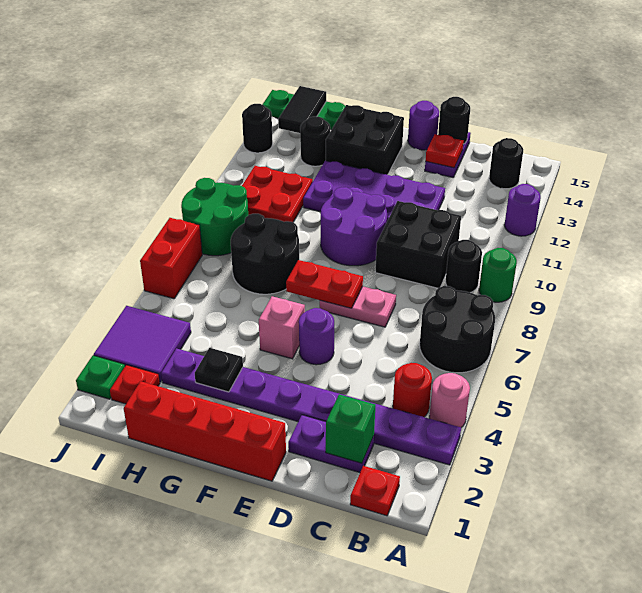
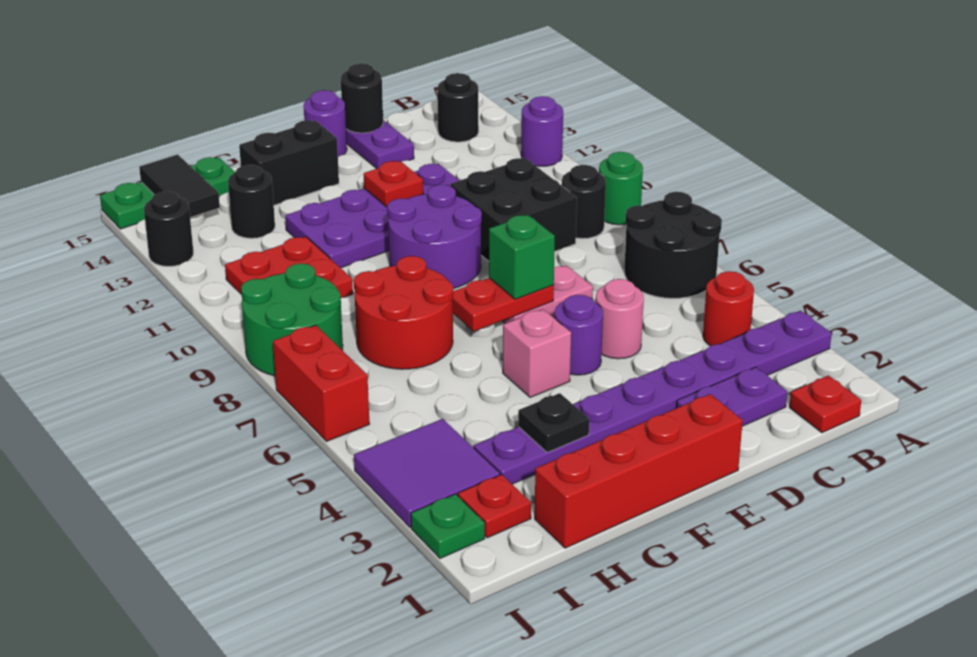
pink 1x1 round brick [429,373,470,427] -> pink 1x1 round brick moved to [596,279,644,359]
green 1x1 brick [326,394,376,463] -> green 1x1 brick moved to [489,215,555,299]
red 1x1 plate [426,134,463,168] -> red 1x1 plate moved to [364,161,423,207]
black 2x2 brick [326,105,404,175] -> black 1x2 brick [239,120,339,205]
black 2x2 round brick [231,214,299,294] -> red 2x2 round brick [354,256,453,369]

